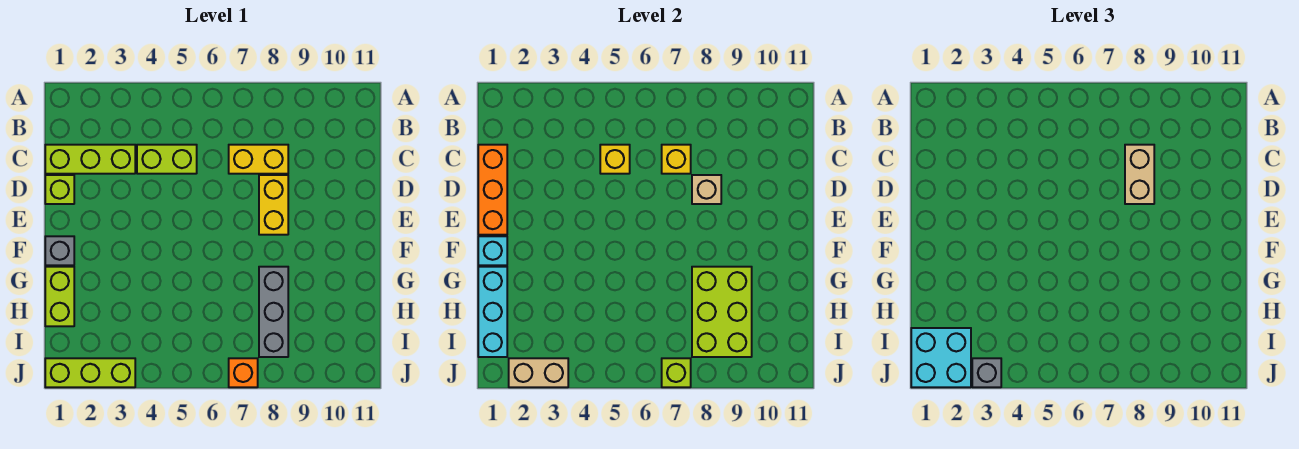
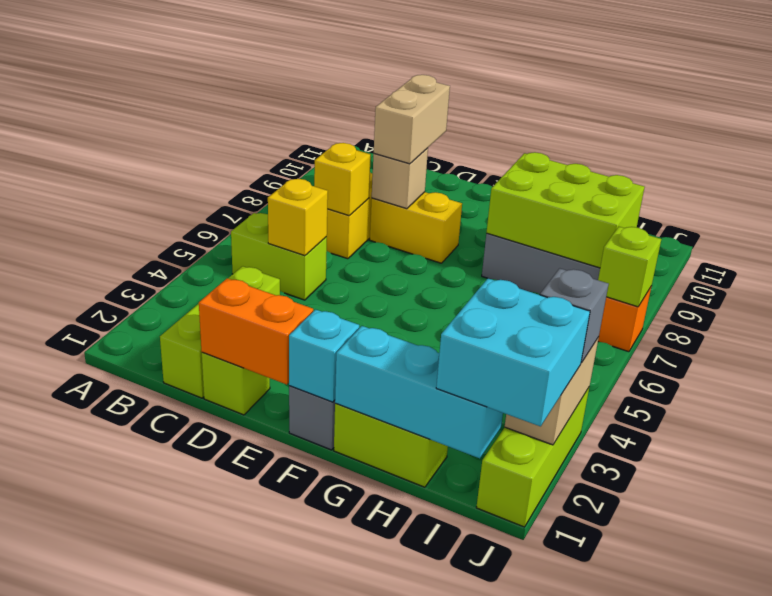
orange 1x3 brick [478,145,507,235] -> orange 1x2 brick [199,278,313,385]
lime 1x2 brick [137,145,197,174] -> lime 1x2 brick turned to [231,213,327,300]
tan 1x2 brick [1125,145,1154,204] -> tan 1x2 brick turned to [374,75,450,164]

